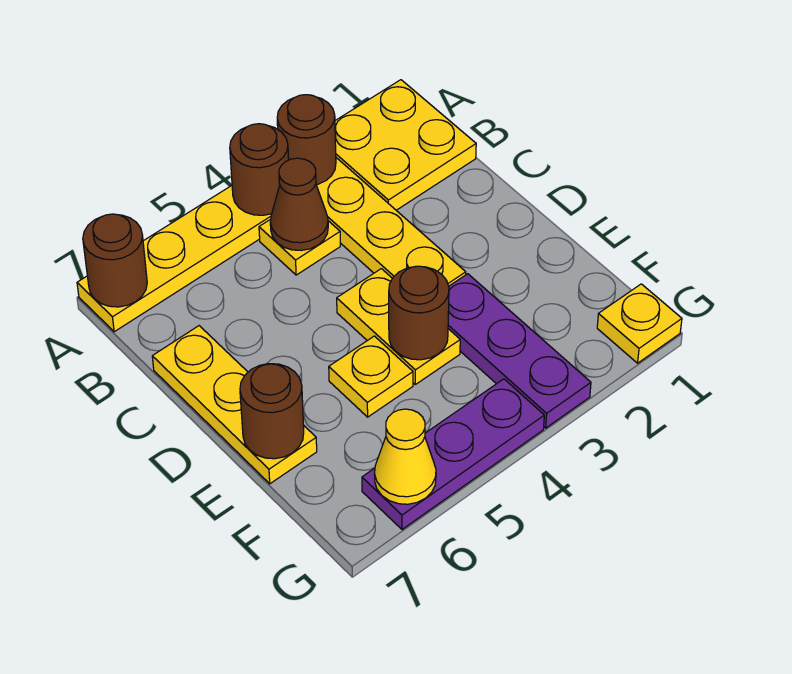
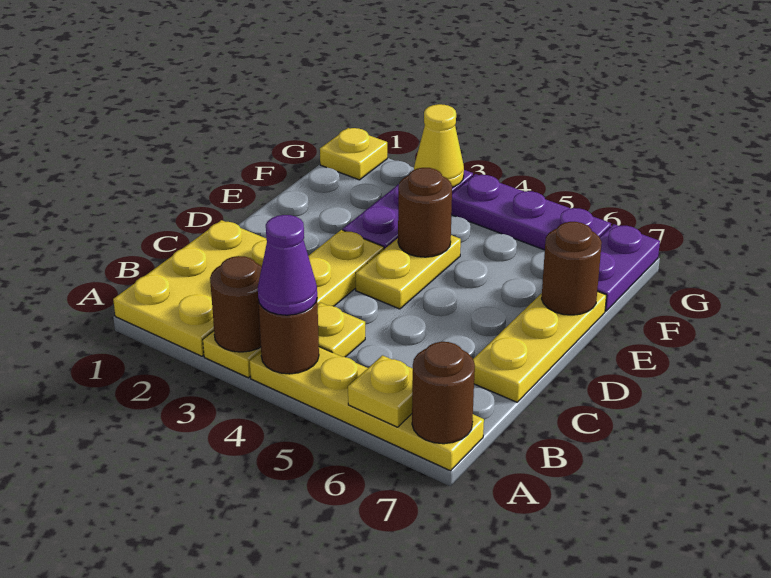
yellow 2x2 plate [335,80,476,210] -> yellow 2x3 plate [113,220,267,356]
none -> purple 1x1 cone [258,215,317,315]
brown 1x1 cone [270,158,328,250] -> none
yellow 1x1 plate [329,336,413,417] -> yellow 1x1 plate moved to [348,355,413,427]
none -> purple 1x2 plate [597,224,660,311]
yellow 1x1 cone [375,409,436,504] -> yellow 1x1 cone moved to [414,104,464,187]

